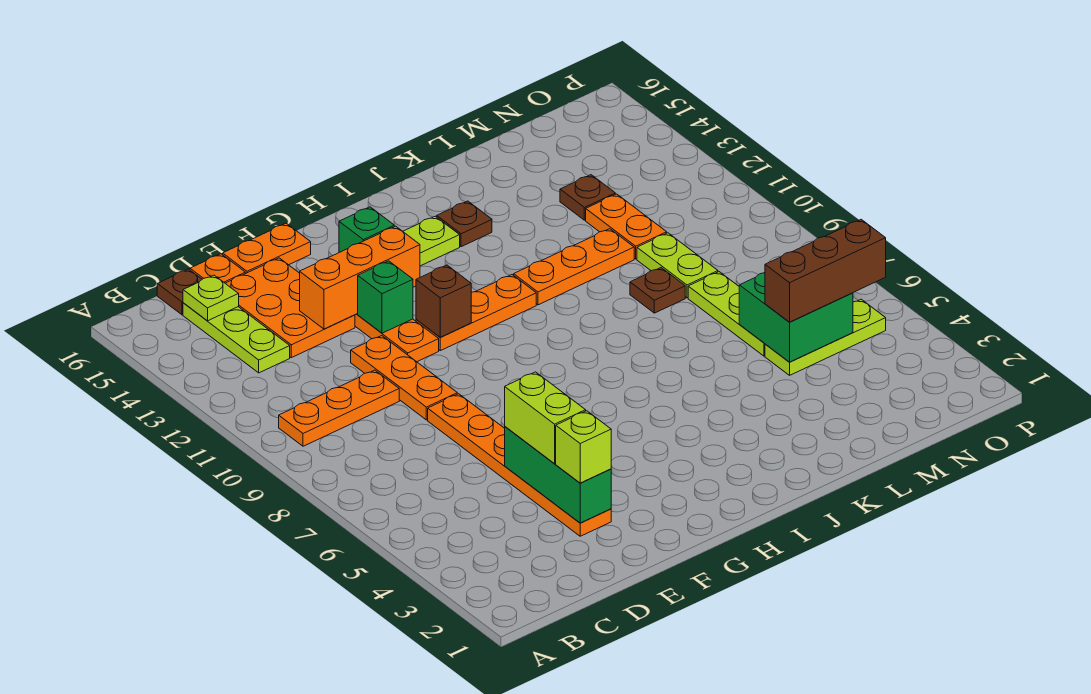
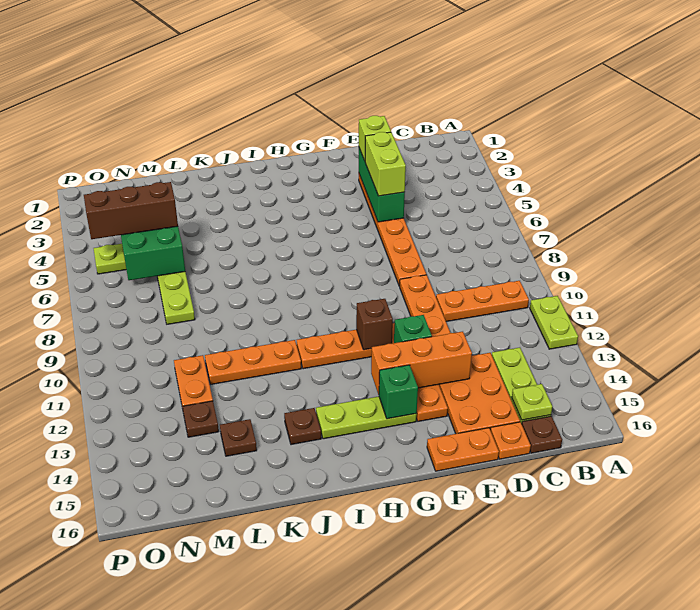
brown 1x1 plate [630,268,685,313] -> brown 1x1 plate moved to [220,419,257,456]
lime 1x2 plate [637,233,718,298] -> lime 1x2 plate moved to [530,296,578,349]

